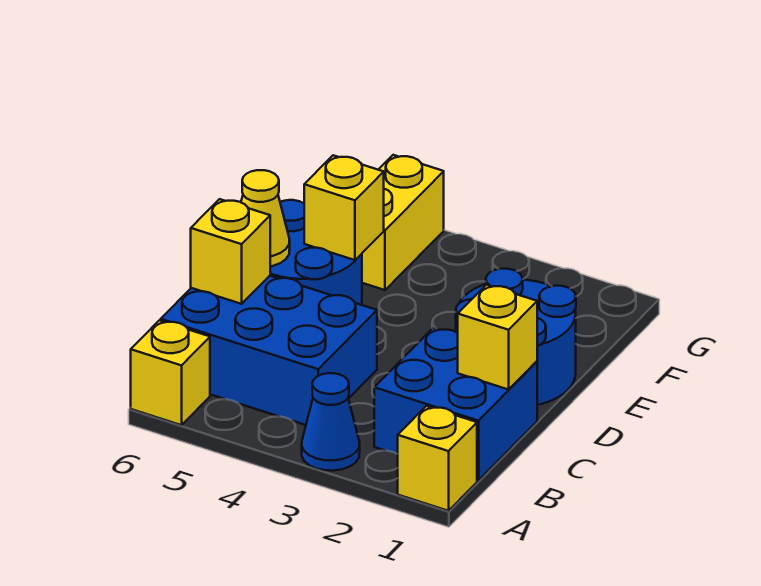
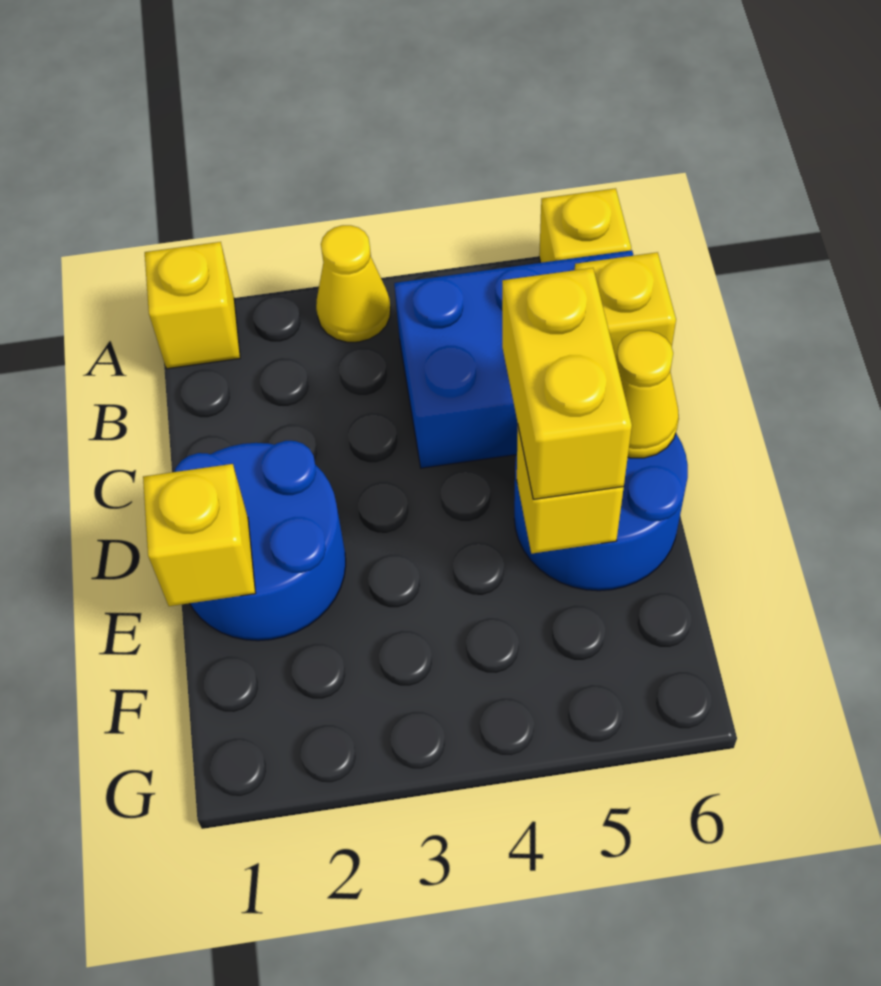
blue 1x1 cone [302,373,360,471] -> yellow 1x1 cone [316,225,390,342]
blue 2x2 brick [374,328,537,480] -> none
yellow 1x1 brick [458,285,537,390] -> yellow 1x1 brick moved to [143,464,255,606]
yellow 1x2 brick [362,155,444,290] -> yellow 1x2 brick moved to [502,268,632,499]

